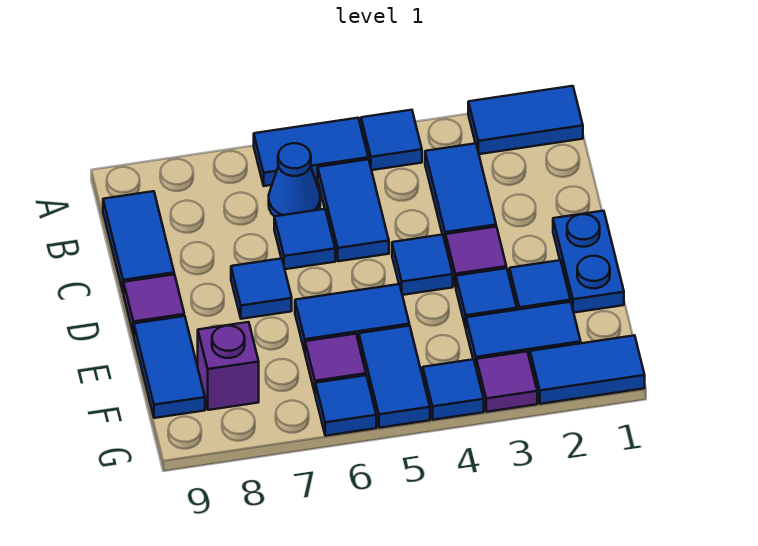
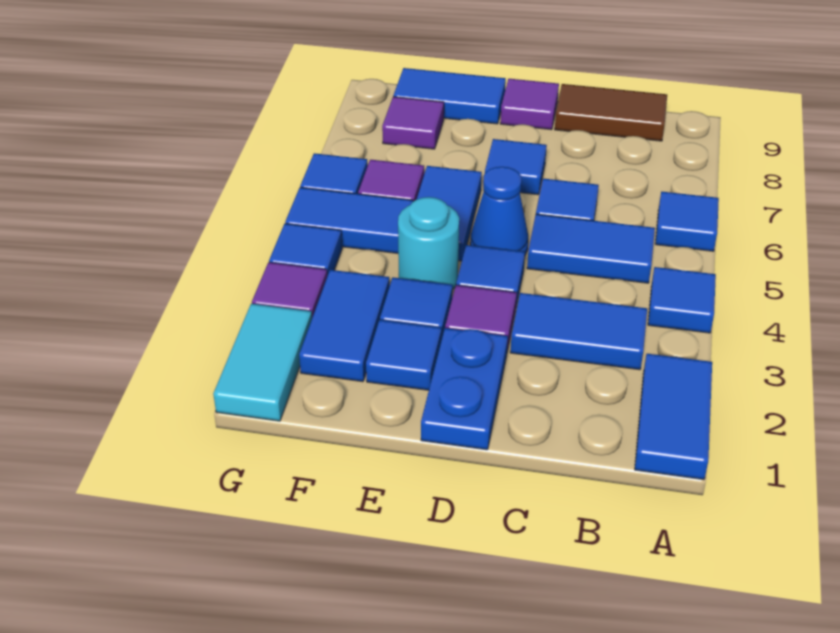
blue 1x2 tile [254,118,368,186] -> blue 1x1 tile [655,192,719,251]
blue 1x1 cone [269,143,320,216] -> blue 1x1 cone moved to [470,167,528,255]
blue 1x2 tile [103,191,174,293] -> brown 1x2 tile [555,84,667,141]
blue 1x2 plate [553,211,624,313] -> blue 1x2 plate turned to [421,328,508,450]
none -> cyan 1x1 round brick [398,197,459,289]
purple 1x1 brick [198,322,259,410] -> purple 1x1 tile [382,97,444,149]
blue 1x2 tile [530,335,645,404] -> cyan 1x2 tile [213,304,312,421]

